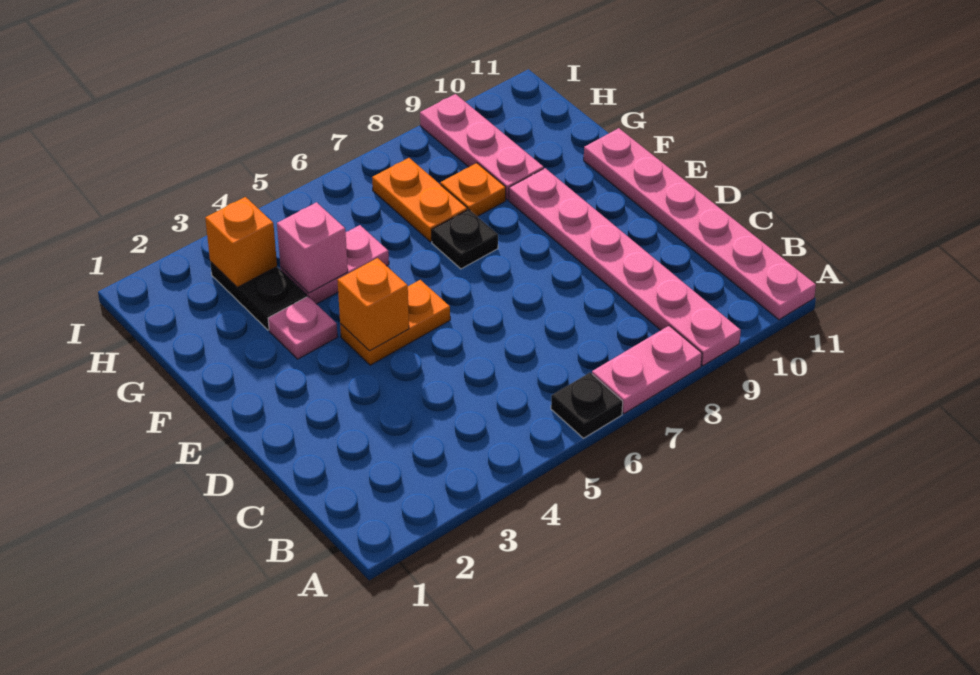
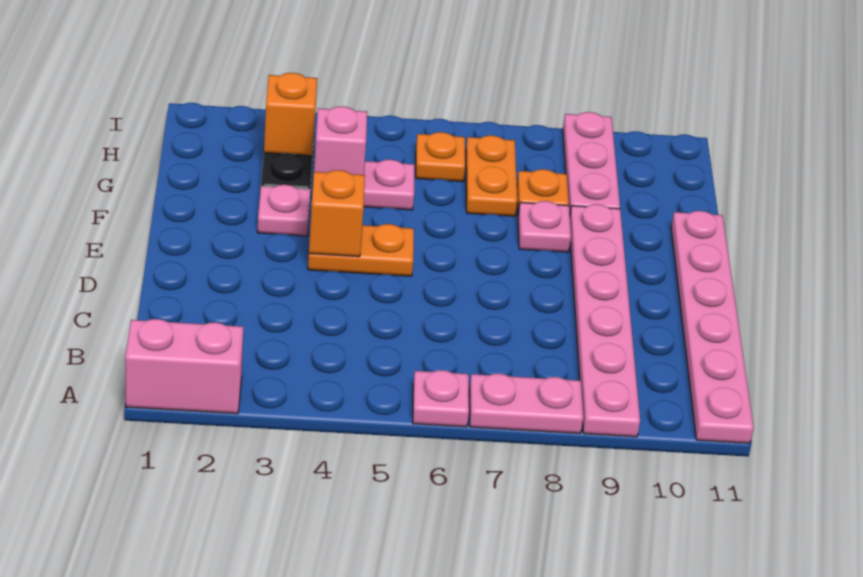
none -> pink 1x2 brick [125,319,243,414]
black 1x1 plate [551,373,623,438] -> pink 1x1 plate [413,370,469,427]
black 1x1 plate [432,209,498,269] -> none
none -> pink 1x1 plate [518,201,571,252]
none -> orange 1x1 plate [416,132,465,182]

